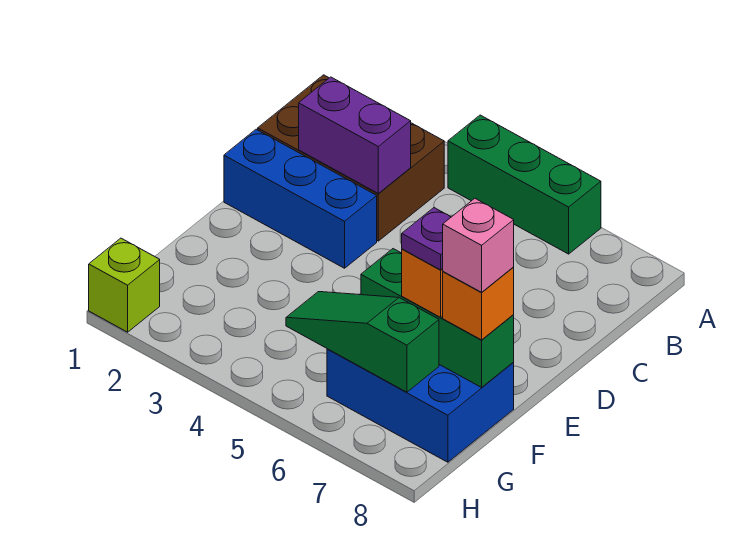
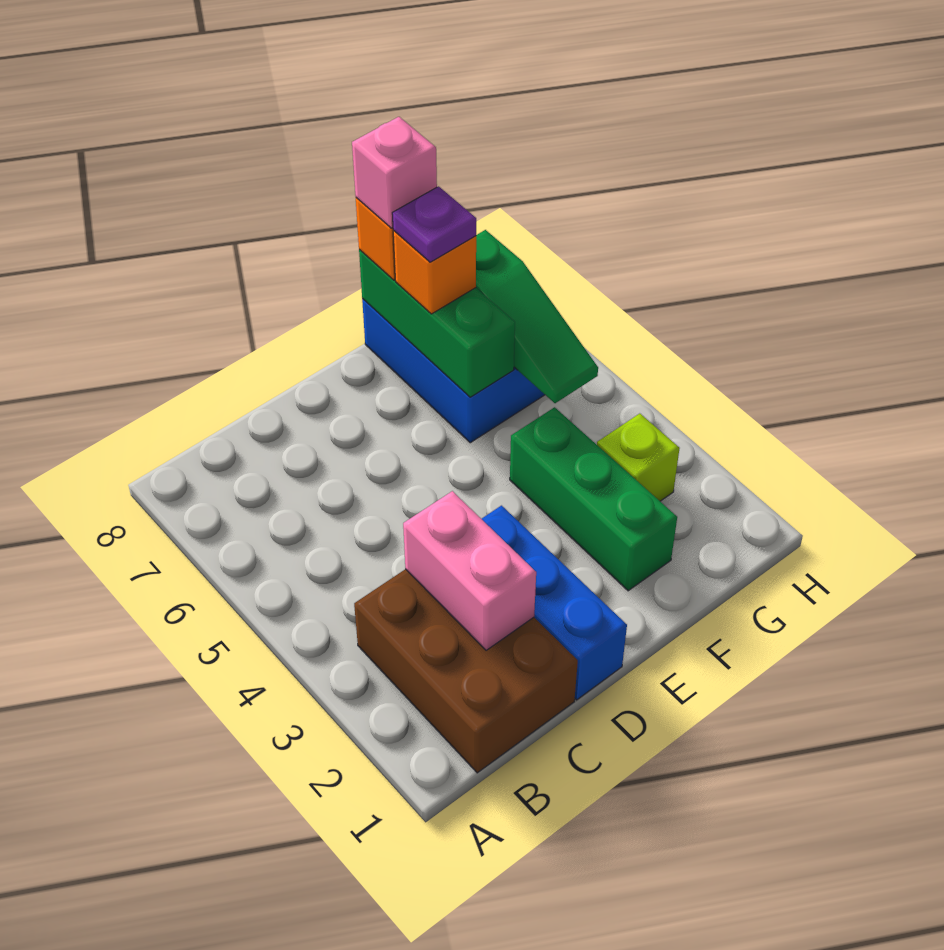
green 1x3 brick [448,115,601,254] -> green 1x3 brick moved to [510,407,677,591]
purple 1x2 brick [299,77,411,193] -> pink 1x2 brick [403,491,536,650]
lime 1x1 brick [89,238,160,332] -> lime 1x1 brick moved to [597,414,680,501]

